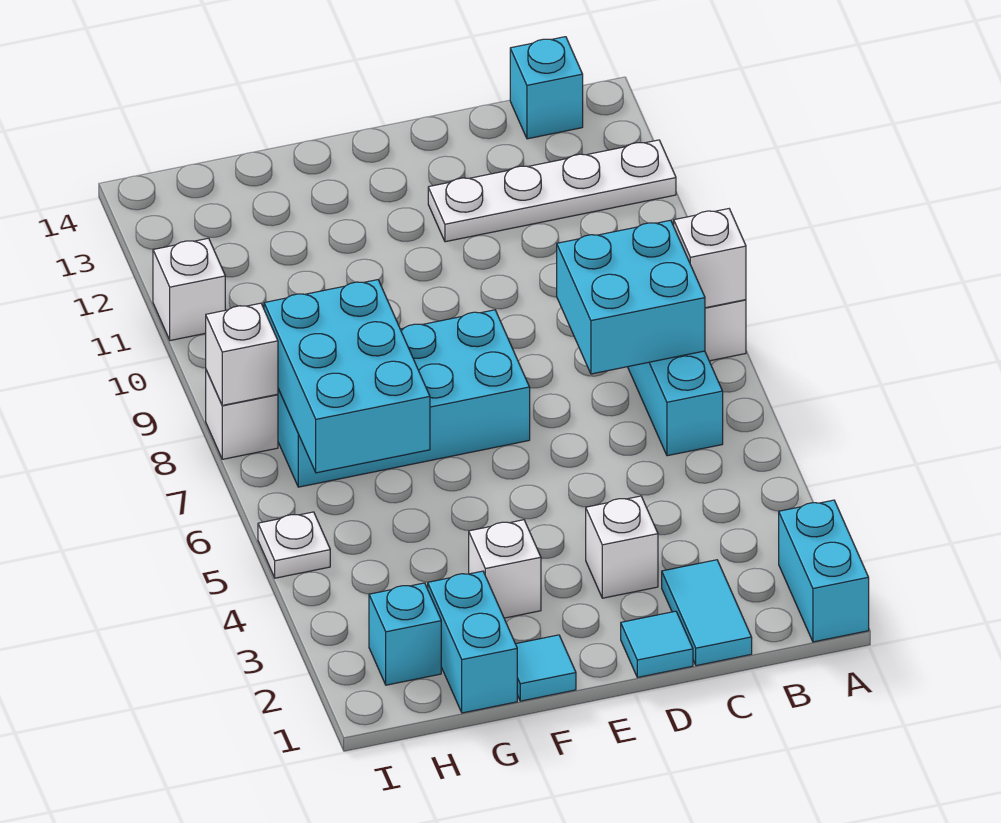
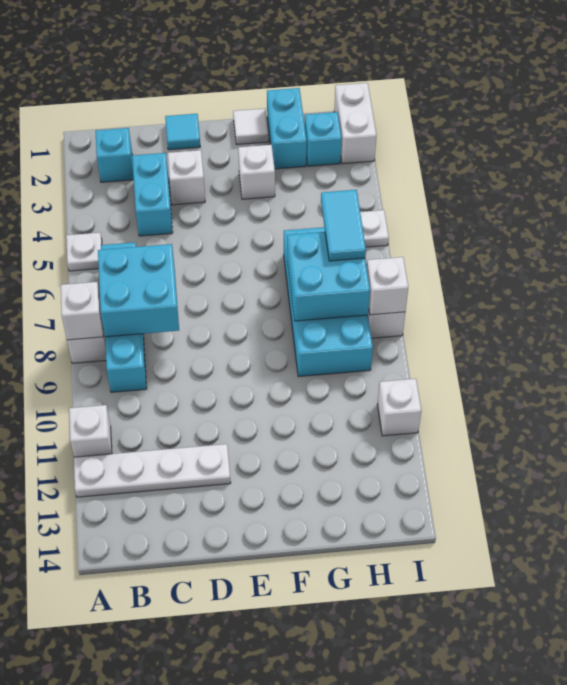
cyan 1x2 brick [779,500,869,642] -> cyan 1x2 brick moved to [132,153,173,236]
none -> white 1x1 plate [66,233,102,271]
none -> white 1x1 brick [69,405,112,457]
cyan 1x1 brick [510,37,583,139] -> cyan 1x1 brick moved to [95,128,134,182]
cyan 1x2 tile [662,560,752,666] -> cyan 1x2 tile moved to [321,190,366,261]
cyan 2x4 brick [278,310,530,487] -> cyan 2x4 brick turned to [284,227,373,377]
cyan 1x1 tile [516,635,576,701] -> white 1x1 tile [233,108,269,144]
cyan 2x3 brick [264,280,430,473] -> cyan 2x2 brick [287,232,370,321]
none -> white 1x2 brick [334,83,376,164]

